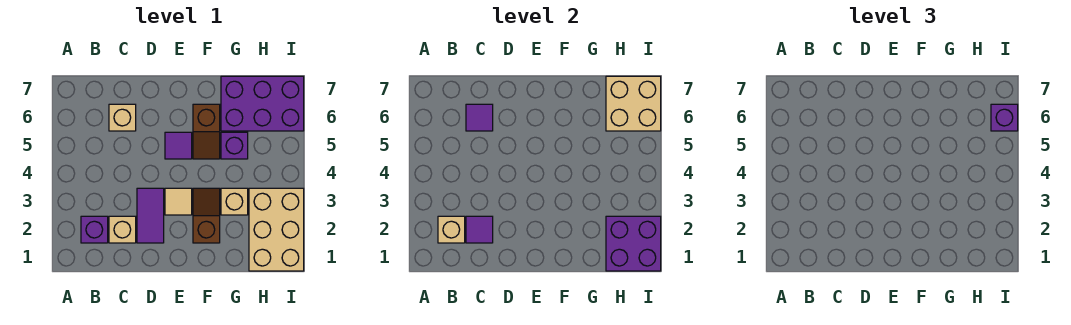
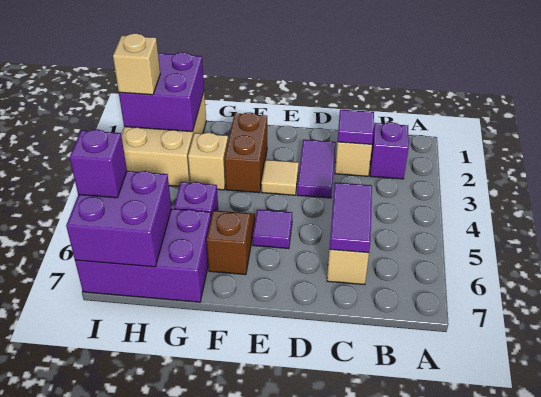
tan 1x1 brick [438,216,465,243] -> tan 1x1 brick moved to [113,33,160,95]
purple 1x1 tile [466,104,493,131] -> purple 1x2 tile [330,182,372,253]
brown 1x2 slope [193,188,220,243] -> brown 1x2 brick [225,113,267,193]
tan 2x2 brick [606,76,661,131] -> purple 2x2 brick [66,171,172,267]

